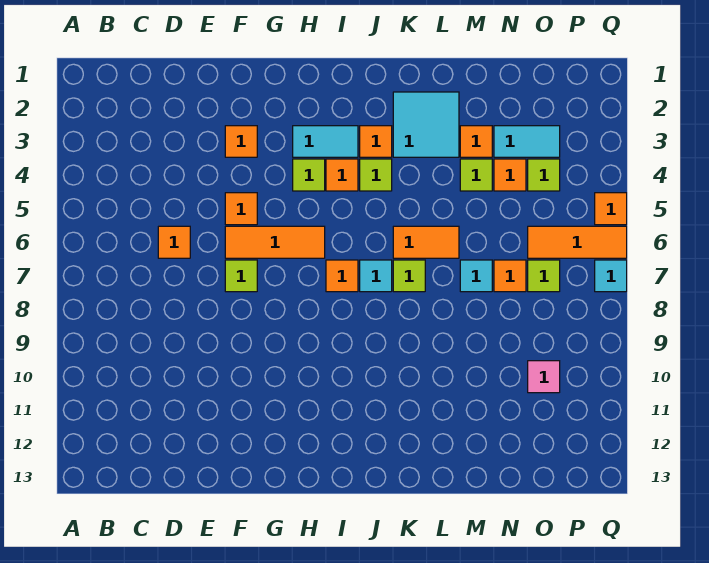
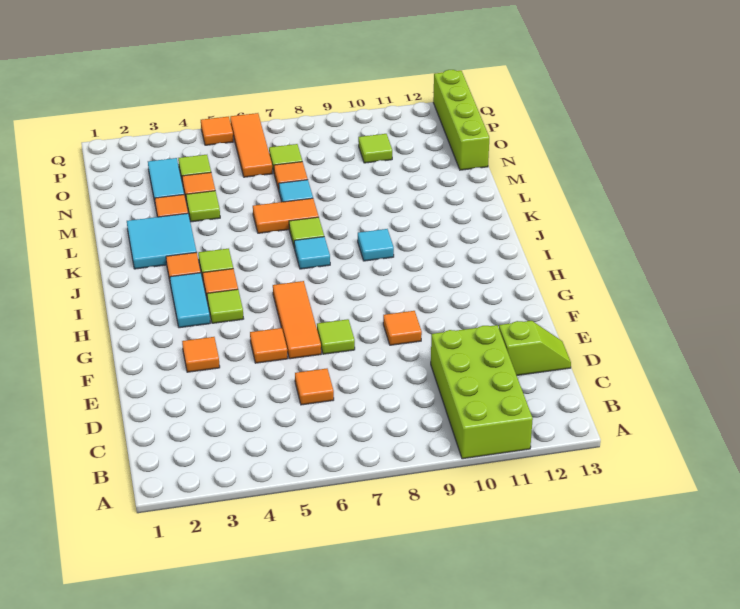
none -> lime 2x4 brick [431,325,533,459]
none -> lime 1x2 slope [499,321,571,375]
orange 1x1 tile [326,260,358,292] -> orange 1x1 tile moved to [383,311,422,345]
orange 1x2 tile [393,226,459,258] -> orange 1x2 tile turned to [253,198,319,233]
none -> lime 1x4 brick [433,70,489,170]
pink 1x1 tile [528,361,560,393] -> lime 1x1 tile [358,134,392,163]
cyan 1x1 tile [595,260,627,292] -> cyan 1x1 tile moved to [358,229,394,261]

